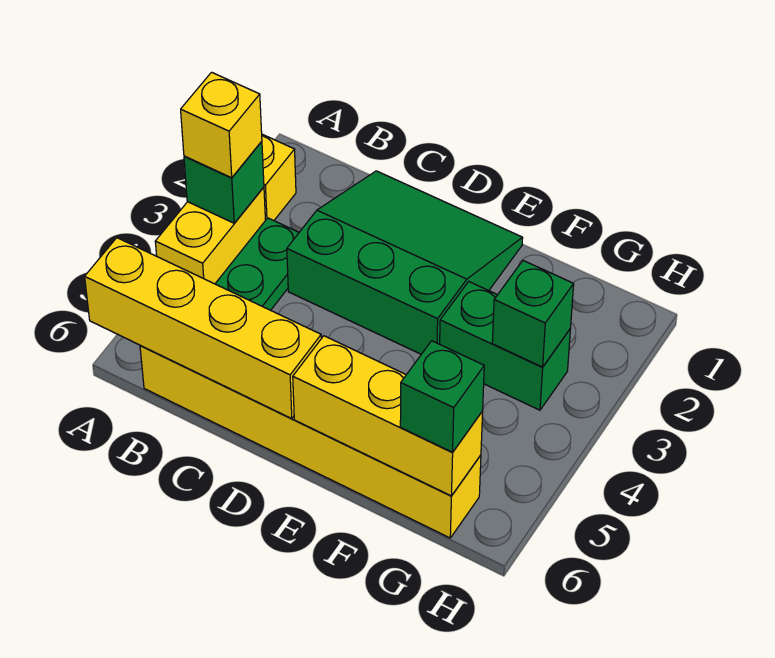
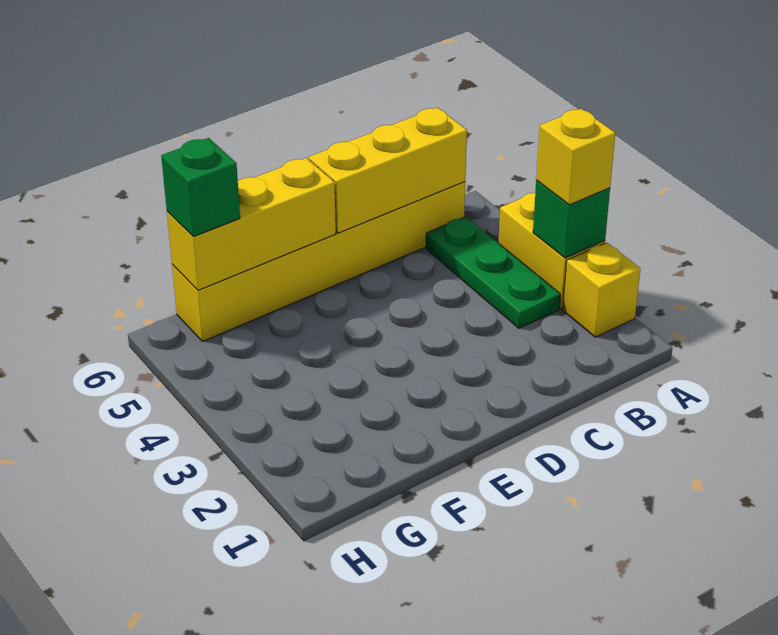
yellow 1x4 brick [85,238,321,419] -> yellow 1x3 brick [309,108,467,233]
green 3x3 slope [287,171,523,354] -> none
green 1x2 brick [440,282,570,410] -> none
green 1x1 brick [492,261,574,367] -> none

